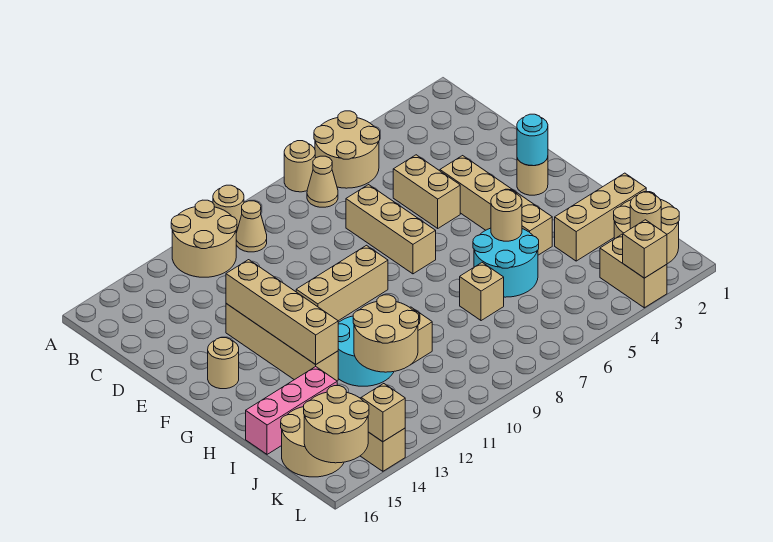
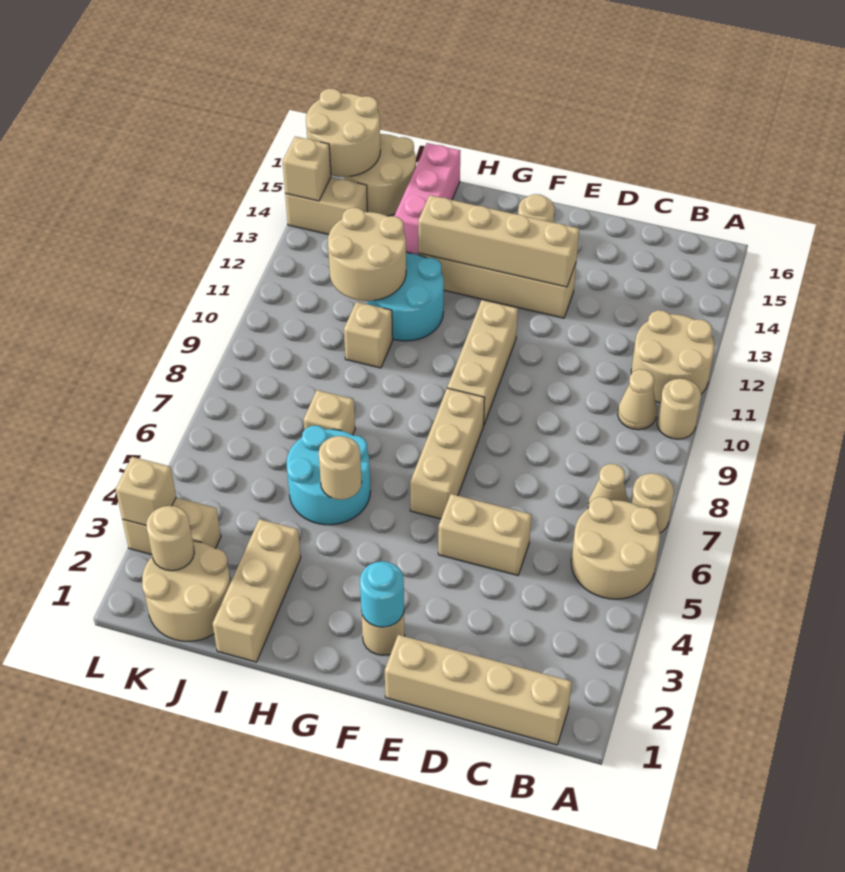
tan 1x3 brick [346,185,436,274] -> tan 1x3 brick turned to [410,388,485,519]
tan 1x4 brick [440,156,552,255] -> tan 1x4 brick moved to [385,635,572,745]

